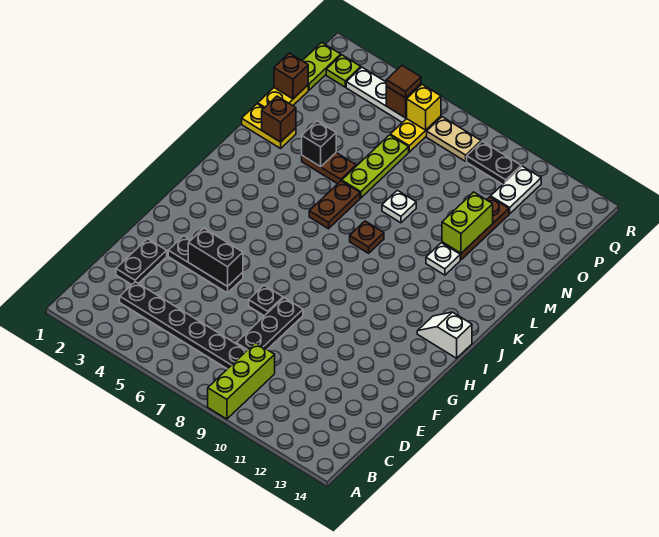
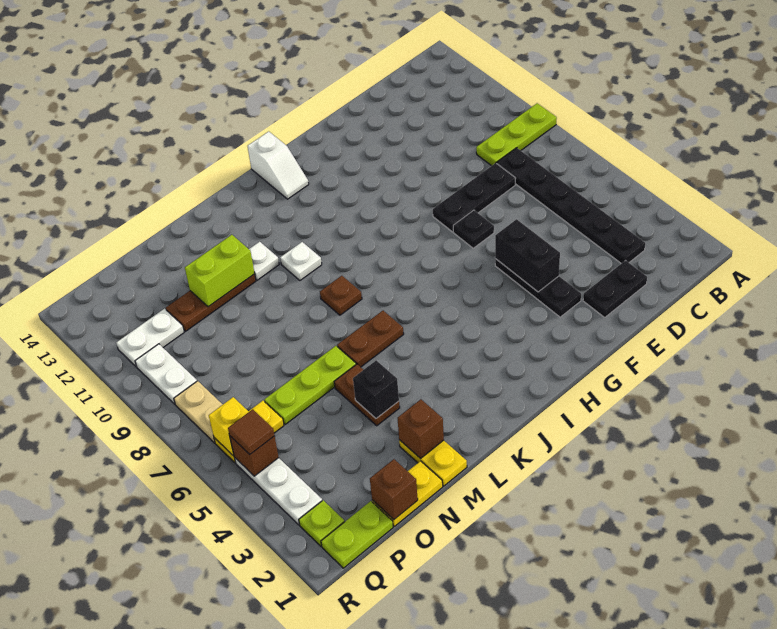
lime 1x3 brick [208,343,275,419] -> lime 1x3 plate [476,103,557,166]
white 1x1 plate [382,190,416,223] -> white 1x1 plate moved to [280,242,322,281]
black 1x2 plate [467,141,521,184] -> white 1x2 plate [135,344,197,404]

